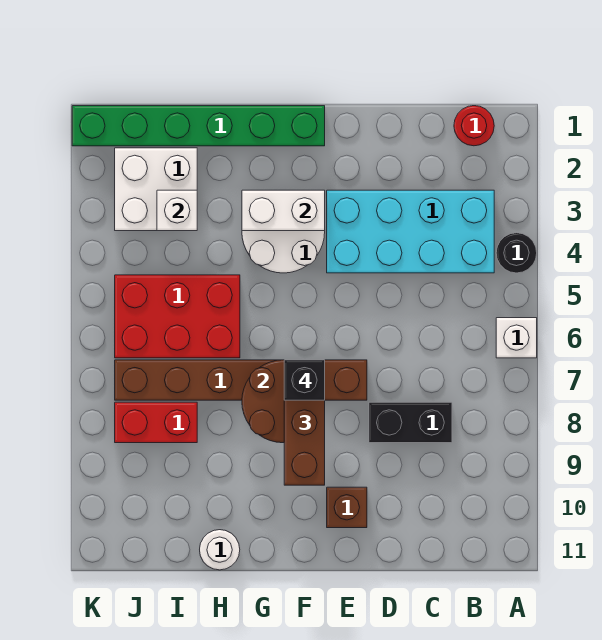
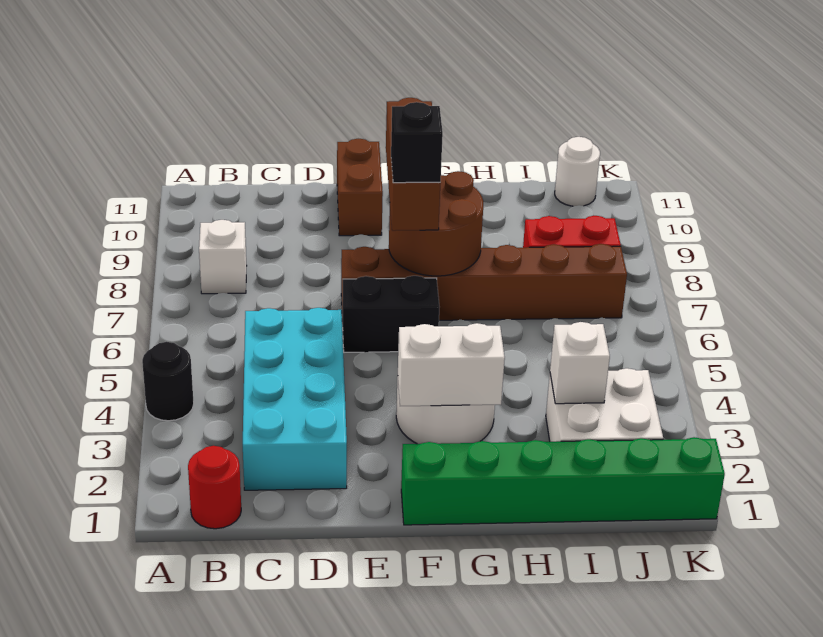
white 1x1 brick [496,318,537,358] -> white 1x1 brick moved to [199,220,247,294]
cyan 2x4 brick [327,190,494,273] -> cyan 2x4 brick turned to [243,308,347,490]
black 1x2 brick [369,402,452,443] -> black 1x2 brick moved to [342,276,439,352]
brown 1x1 brick [327,487,367,528] -> brown 1x2 brick [337,139,383,236]
red 2x3 brick [115,275,240,358] -> none
white 1x1 round brick [200,530,240,570] -> white 1x1 round brick moved to [555,137,600,206]

